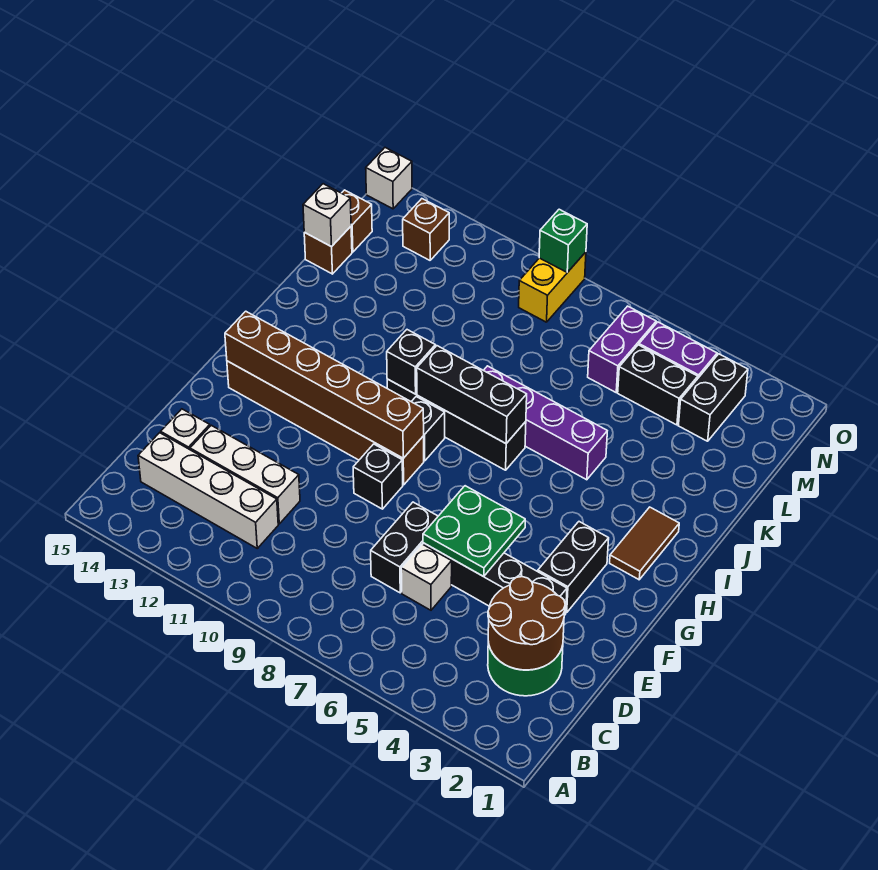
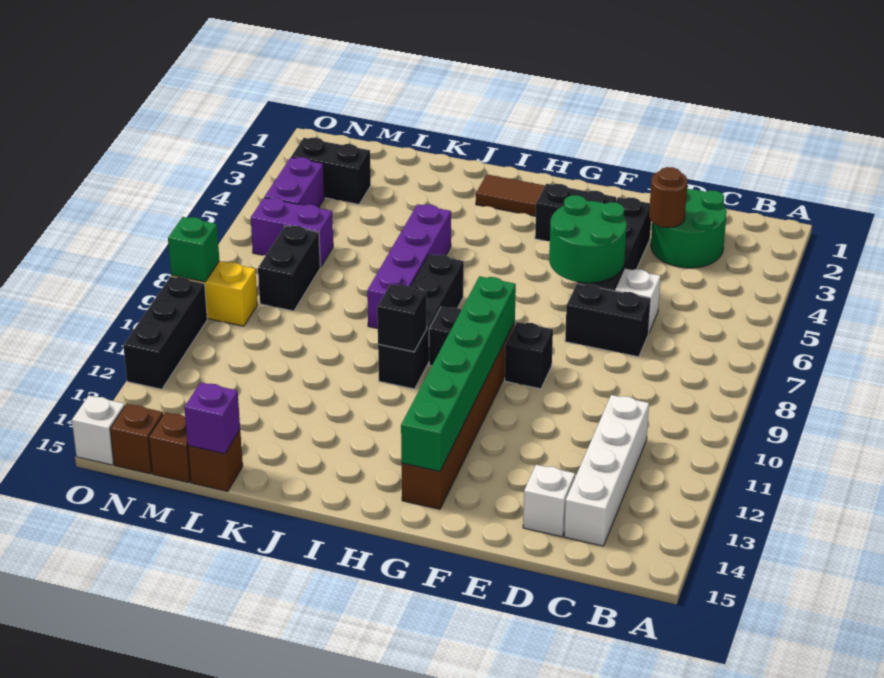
brown 2x2 round brick [488,577,565,670] -> brown 1x1 round brick [649,167,688,228]
white 1x3 brick [190,425,300,524] -> none
green 2x2 plate [423,486,525,576] -> green 2x2 round brick [549,195,627,283]
brown 1x6 brick [225,311,424,458] -> green 1x6 brick [401,276,516,471]
black 1x3 brick [417,346,527,443] -> black 1x3 brick moved to [123,276,207,389]
white 1x1 brick [303,184,351,247] -> purple 1x1 brick [184,382,240,454]
black 1x2 brick [618,345,698,425] -> black 1x2 brick moved to [258,225,320,311]
brown 1x1 brick [403,199,449,260] -> brown 1x1 brick moved to [110,404,163,474]

